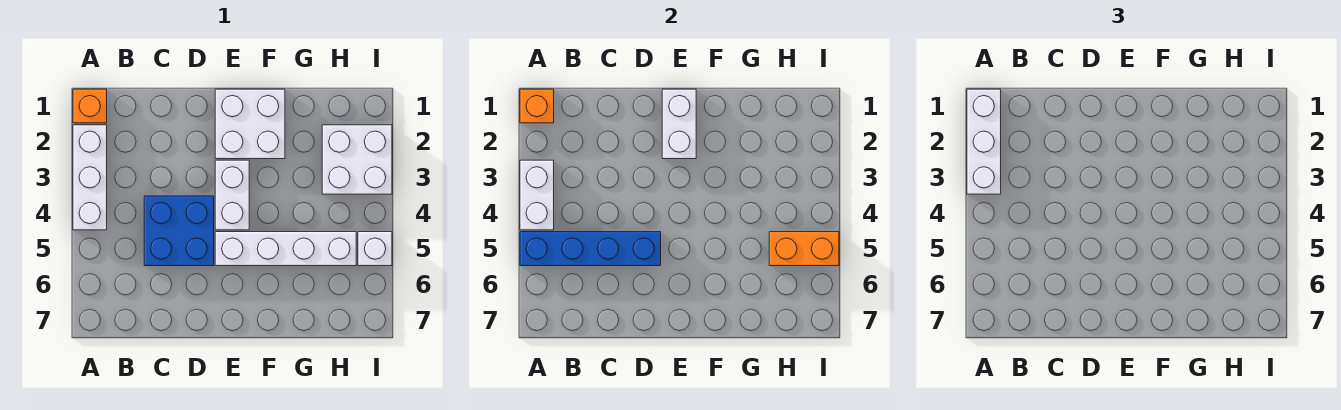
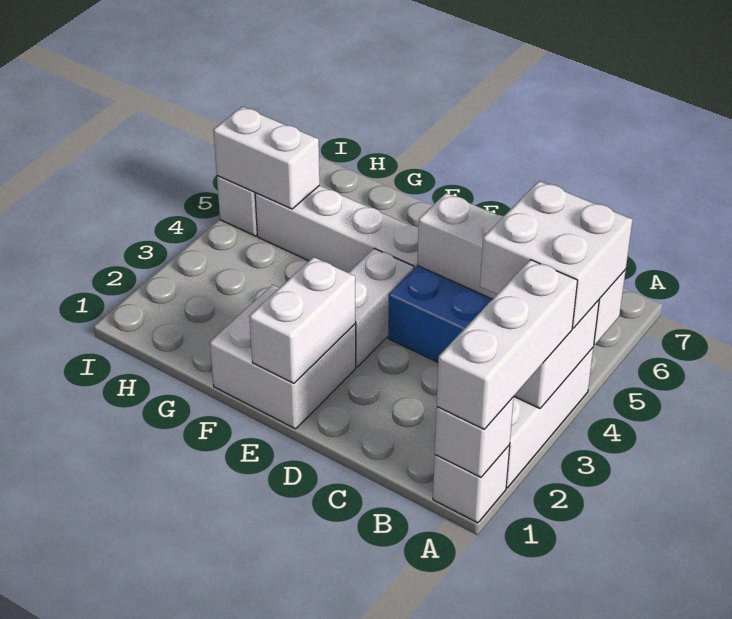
orange 1x1 brick [73,89,107,123] -> white 1x1 brick [433,445,510,523]
orange 1x1 brick [520,89,554,123] -> white 1x1 brick [435,397,514,477]
blue 1x4 brick [520,232,661,266] -> white 1x4 brick [417,193,626,345]
white 2x2 brick [322,125,392,194] -> white 2x2 brick moved to [480,181,632,328]
orange 1x2 brick [769,232,839,266] -> white 1x2 brick [213,107,320,209]

